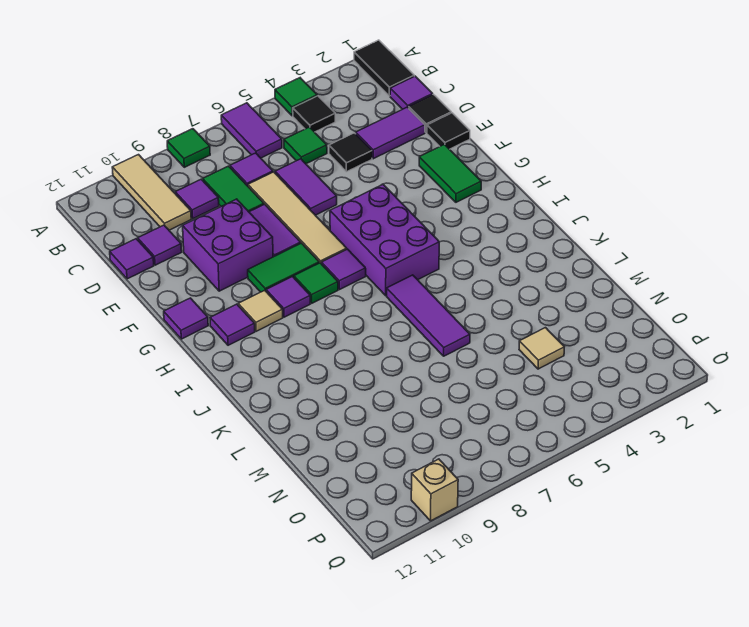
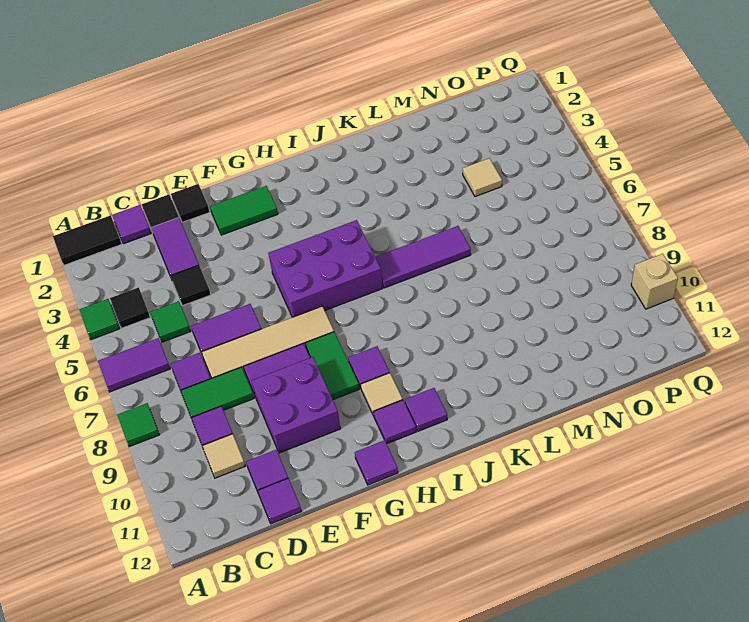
tan 1x3 tile [112,155,191,230] -> tan 1x1 tile [202,434,245,478]
purple 1x1 tile [321,249,366,290] -> purple 1x1 tile moved to [405,388,447,431]
green 1x1 tile [294,263,338,303] -> none

